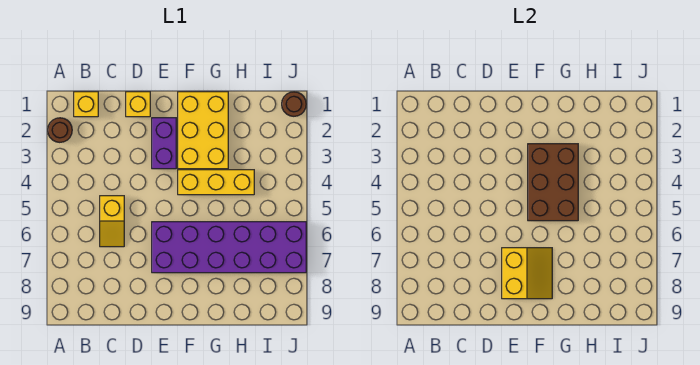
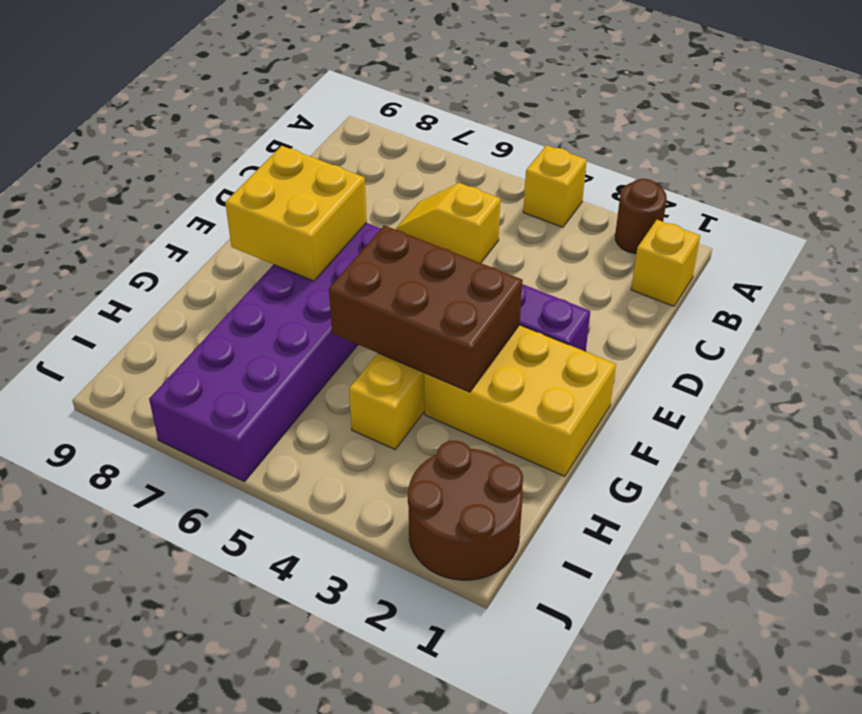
yellow 1x1 brick [126,92,150,117] -> yellow 1x1 brick moved to [523,145,587,227]
yellow 2x2 slope [502,248,552,299] -> yellow 2x2 brick [225,146,367,281]
brown 1x1 round brick [282,92,306,116] -> brown 2x2 round brick [408,441,523,580]

